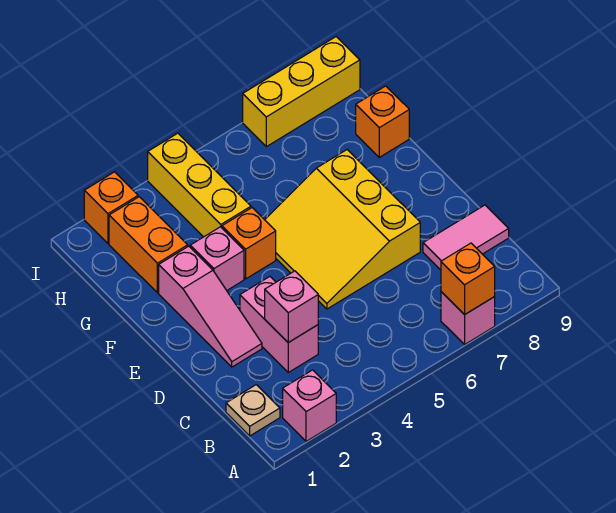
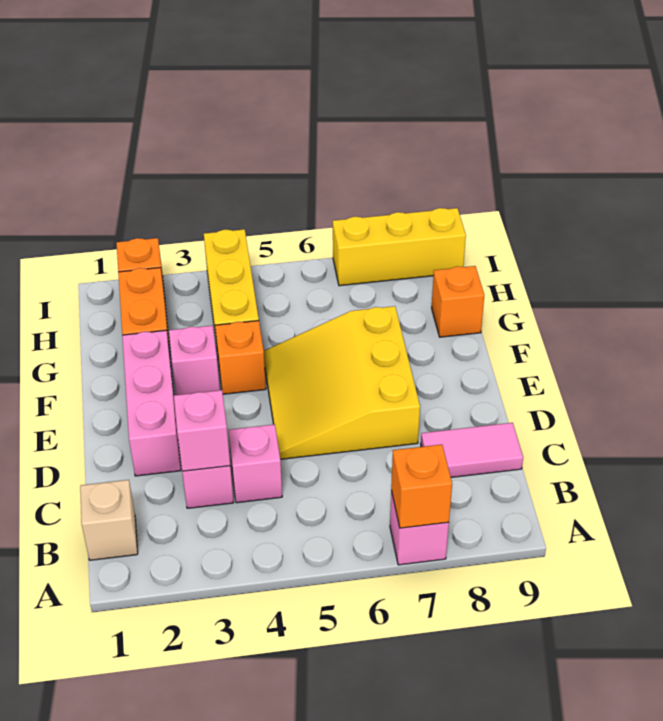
pink 1x1 brick [283,370,336,441] -> pink 1x1 brick moved to [228,424,282,503]
tan 1x1 plate [226,385,280,436] -> tan 1x1 brick [80,480,138,560]
pink 1x3 slope [159,246,262,367] -> pink 1x3 brick [122,330,181,476]

